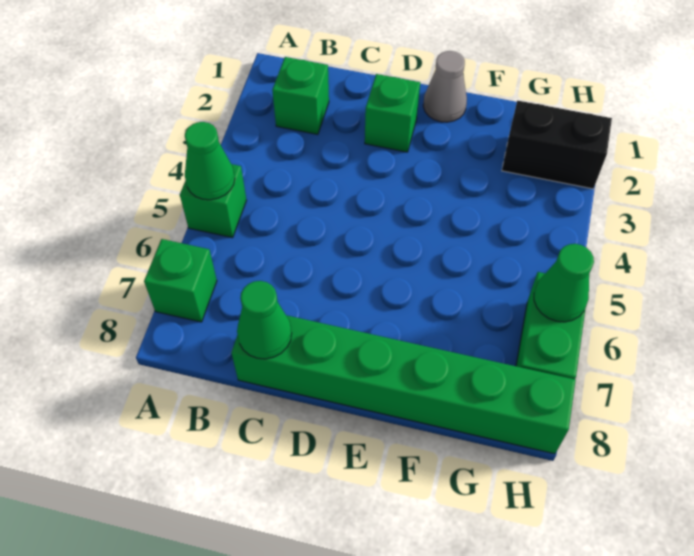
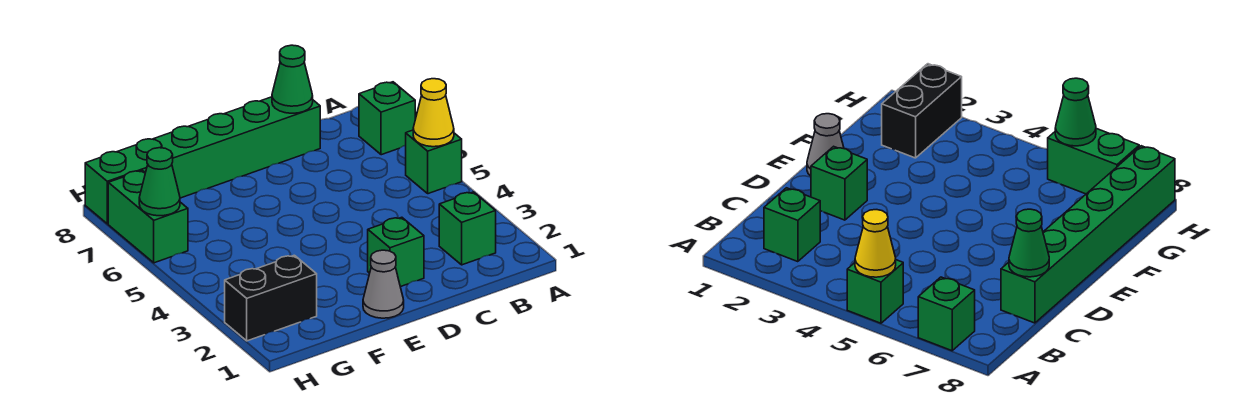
green 1x1 cone [185,122,235,200] -> yellow 1x1 cone [413,79,454,147]

